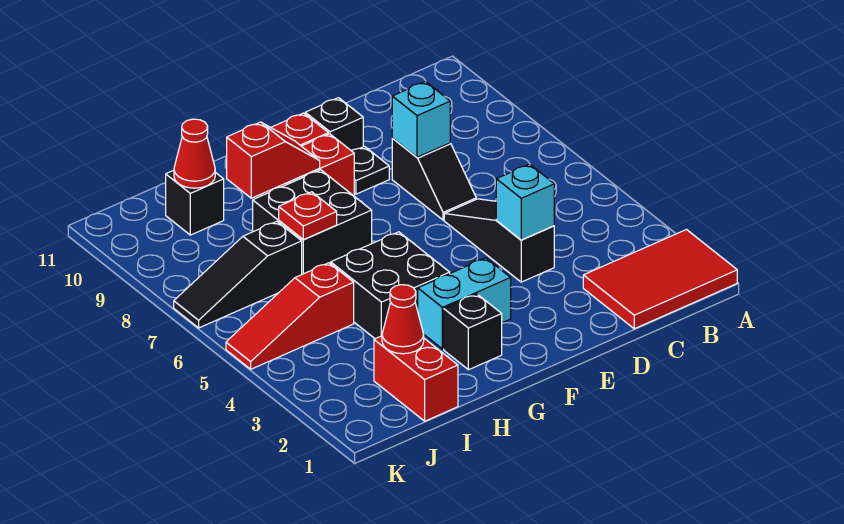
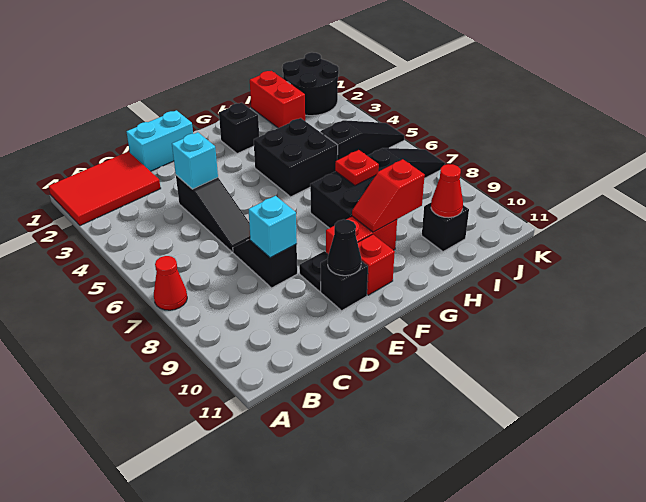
none -> black 1x1 cone [328,219,361,276]
cyan 1x2 brick [418,258,511,349] -> cyan 1x2 brick moved to [127,110,193,171]
red 1x1 cone [382,285,424,354] -> red 1x1 cone moved to [154,256,187,310]
red 1x3 slope [226,263,354,369] -> black 1x3 slope [320,120,404,160]
none -> black 2x2 round brick [282,52,339,116]

